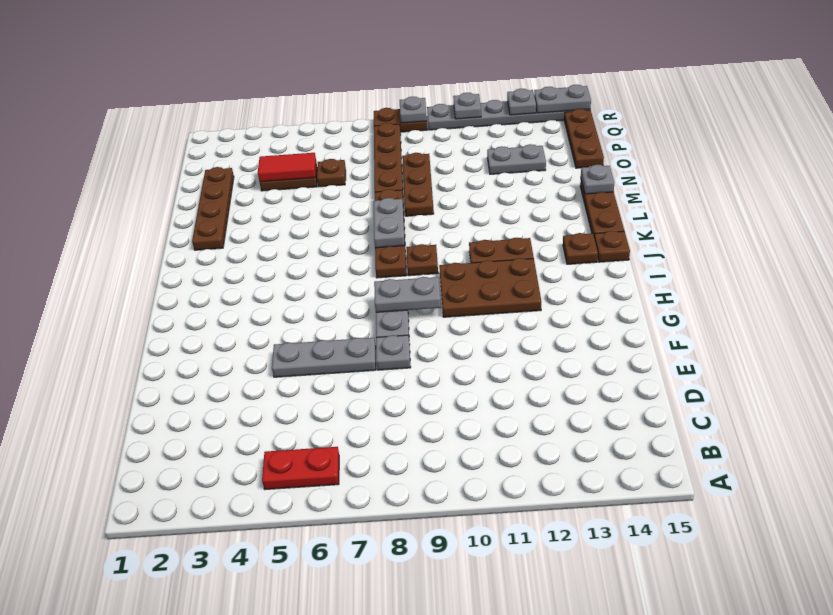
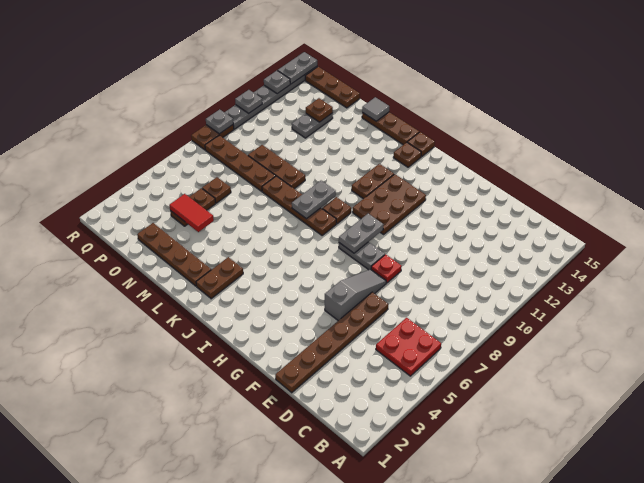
red 1x2 plate [262,447,339,489] -> red 2x2 plate [376,318,441,376]
none -> brown 1x6 plate [275,292,388,393]
grey 1x3 plate [272,338,376,377] -> grey 1x3 slope [325,269,386,321]
grey 1x1 plate [376,335,411,370] -> red 1x1 plate [371,254,402,283]
none -> brown 1x2 plate [196,257,243,299]
grey 1x2 plate [374,198,405,248] -> grey 1x2 plate turned to [292,181,336,219]
grey 1x1 plate [581,165,614,194] -> grey 1x1 tile [362,97,389,121]
red 1x2 tile [258,153,316,182] -> red 1x2 tile turned to [169,194,214,232]
none -> brown 1x1 plate [306,98,333,122]

